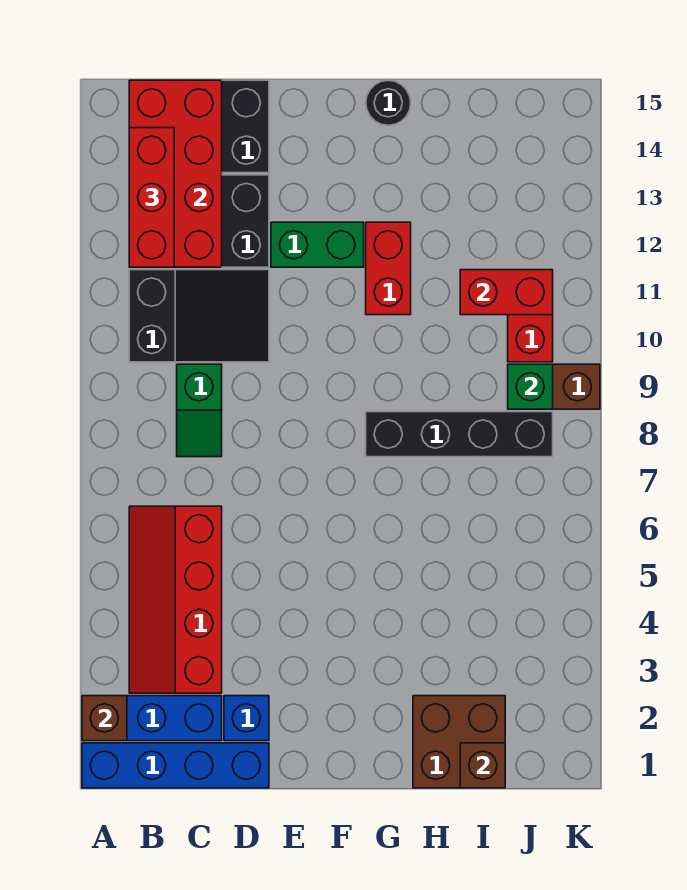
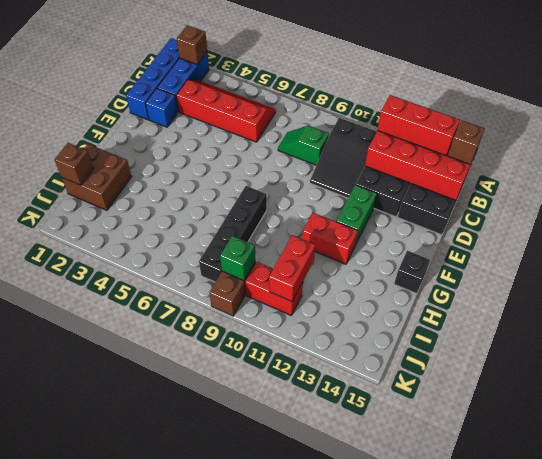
none -> brown 1x1 brick [448,121,485,164]
black 1x1 round brick [366,80,411,125] -> black 1x1 brick [394,250,430,294]

